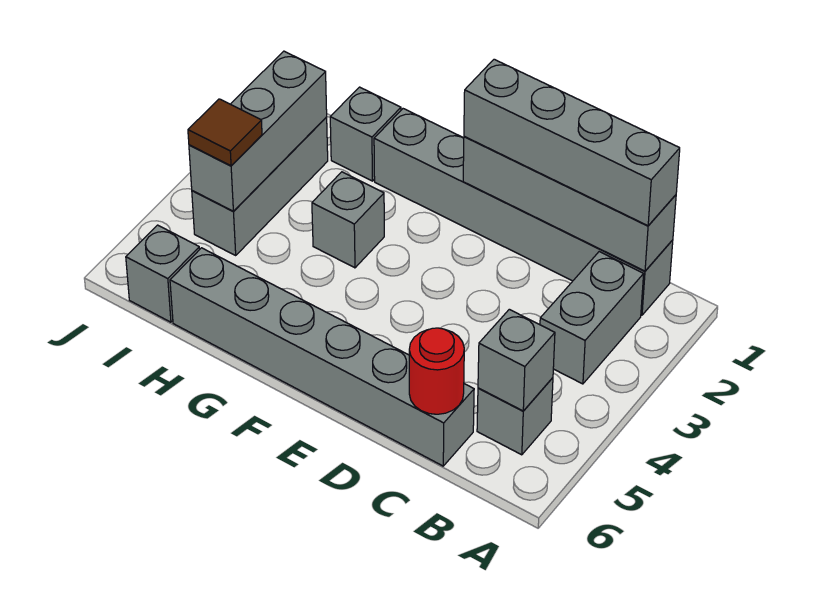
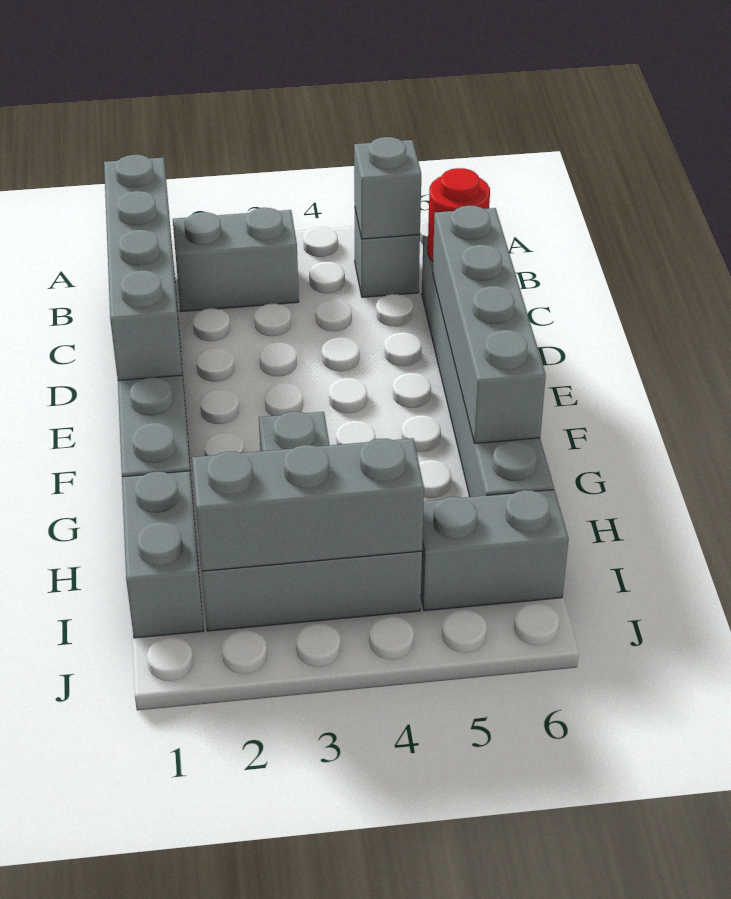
grey 1x4 brick [464,59,680,226] -> grey 1x4 brick moved to [433,206,546,443]
grey 1x1 brick [330,87,401,181] -> grey 1x2 brick [122,471,204,638]
brown 1x1 tile [188,99,262,166] -> none
grey 1x1 brick [126,225,200,322] -> grey 1x2 brick [421,490,569,611]

